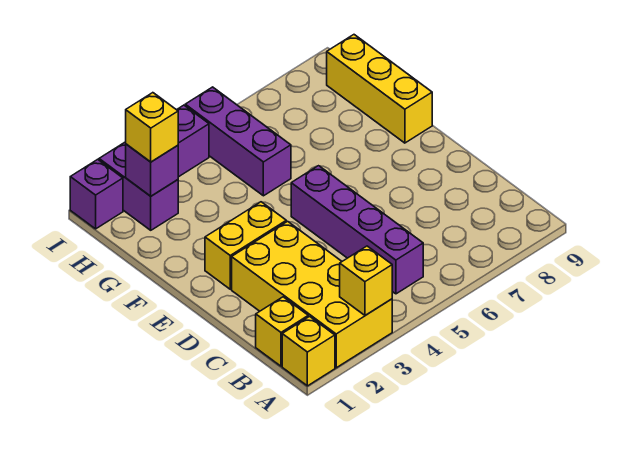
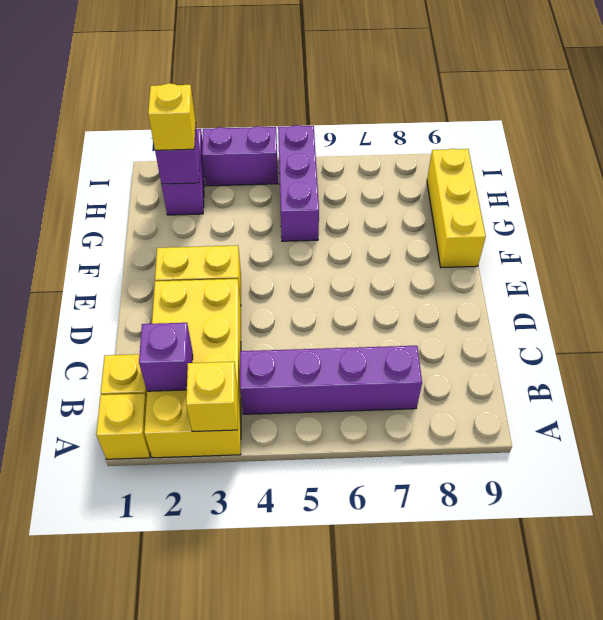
purple 1x4 brick [291,166,423,294] -> purple 1x4 brick turned to [240,346,422,414]
purple 1x1 brick [70,159,123,229] -> purple 1x1 brick moved to [139,323,193,391]

